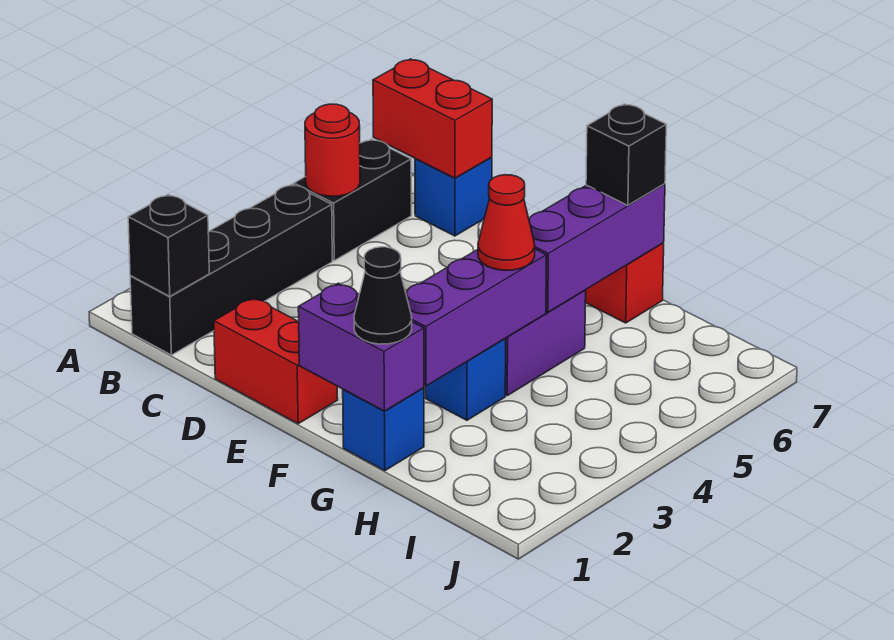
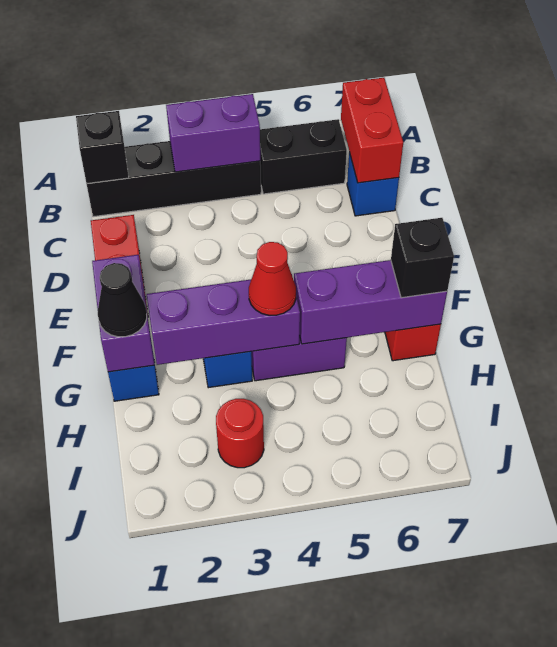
none -> purple 1x2 brick [166,94,260,172]
red 1x1 round brick [305,104,360,196] -> red 1x1 round brick moved to [216,399,264,468]

